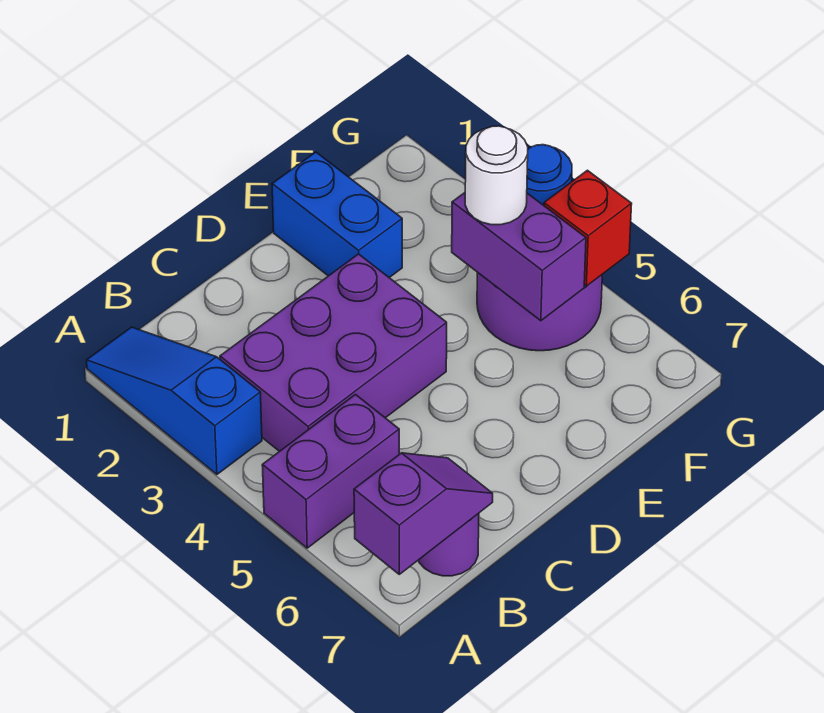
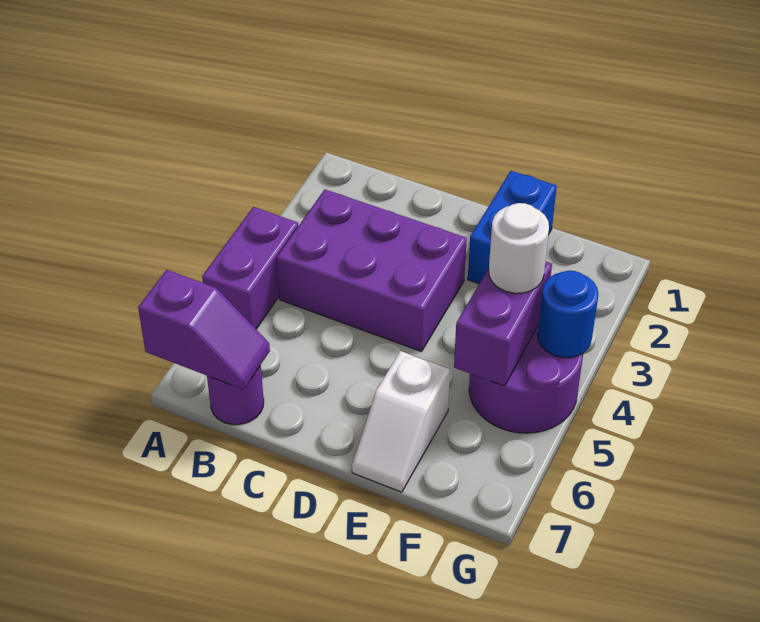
blue 1x3 slope [87,327,262,474] -> none
purple 1x2 brick [262,395,399,548] -> purple 1x2 brick turned to [202,207,298,329]
none -> white 1x2 slope [352,351,450,492]
red 1x1 brick [544,170,632,286] -> none

